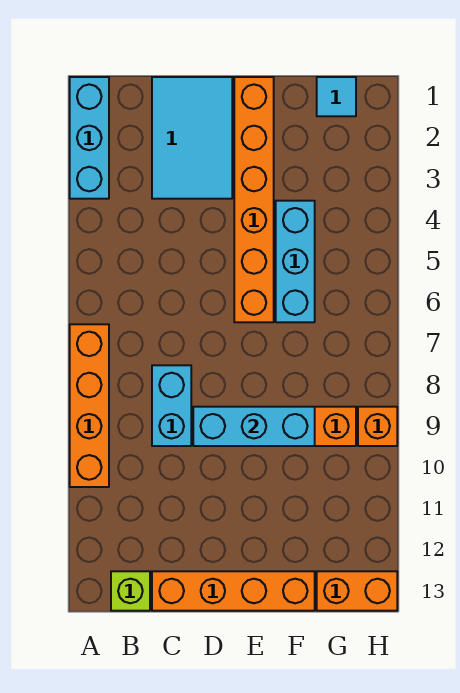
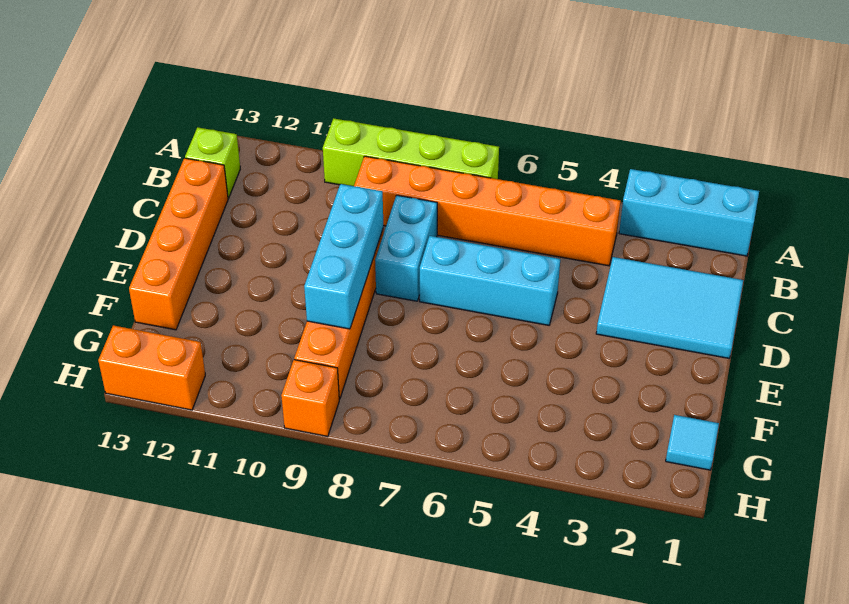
orange 1x4 brick [70,324,109,487] -> lime 1x4 brick [323,118,499,186]
cyan 1x2 brick [152,365,191,446] -> cyan 1x2 brick turned to [375,195,437,301]
orange 1x6 brick [234,77,274,322] -> orange 1x6 brick moved to [354,156,621,266]
cyan 1x3 brick [276,201,315,322] -> cyan 1x3 brick moved to [420,236,560,325]
orange 1x2 brick [317,571,397,611] -> orange 1x2 brick turned to [98,325,205,410]

